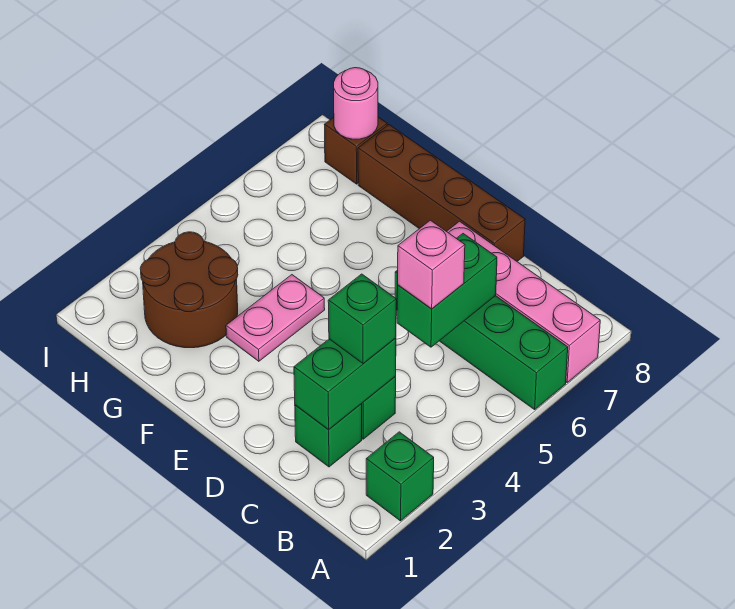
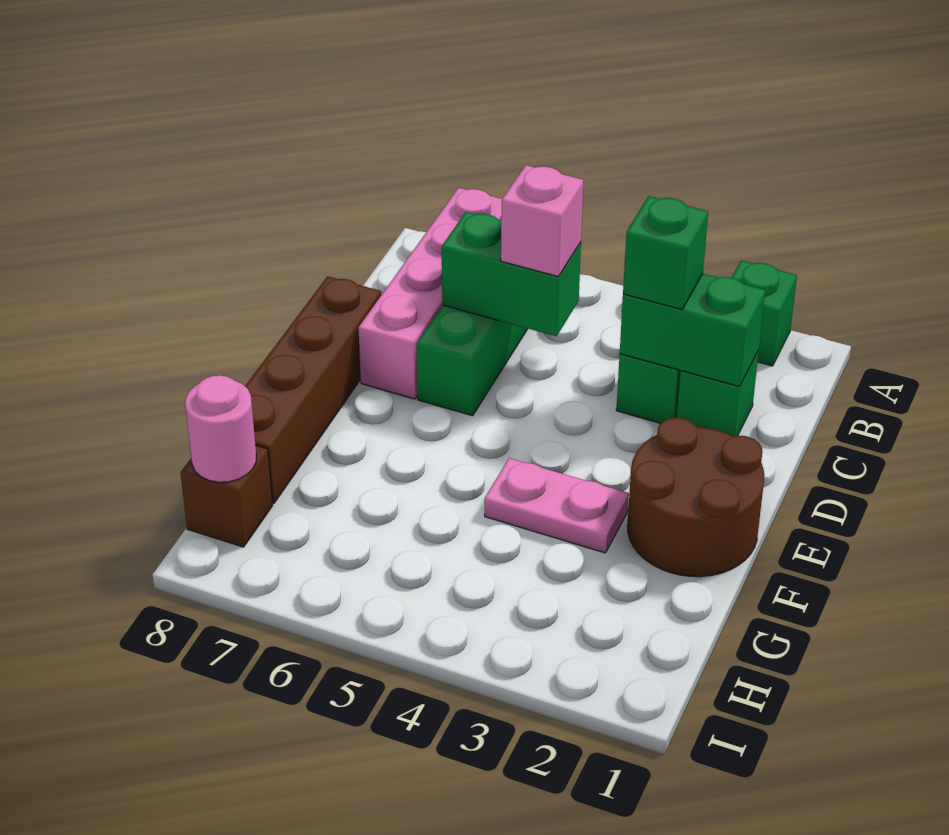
brown 2x2 round brick [140,232,238,348] -> brown 2x2 round brick moved to [627,418,764,577]

